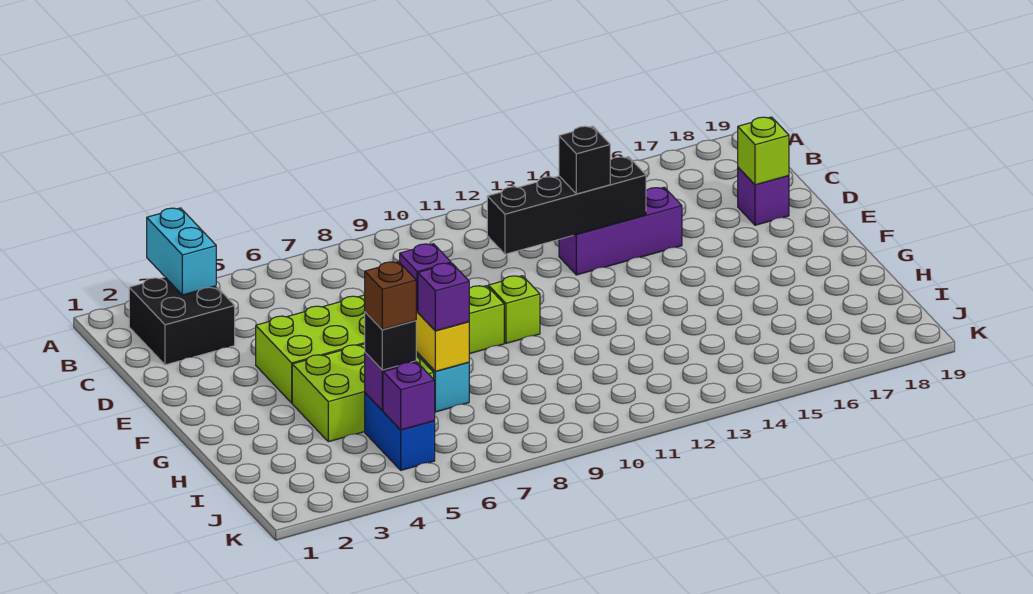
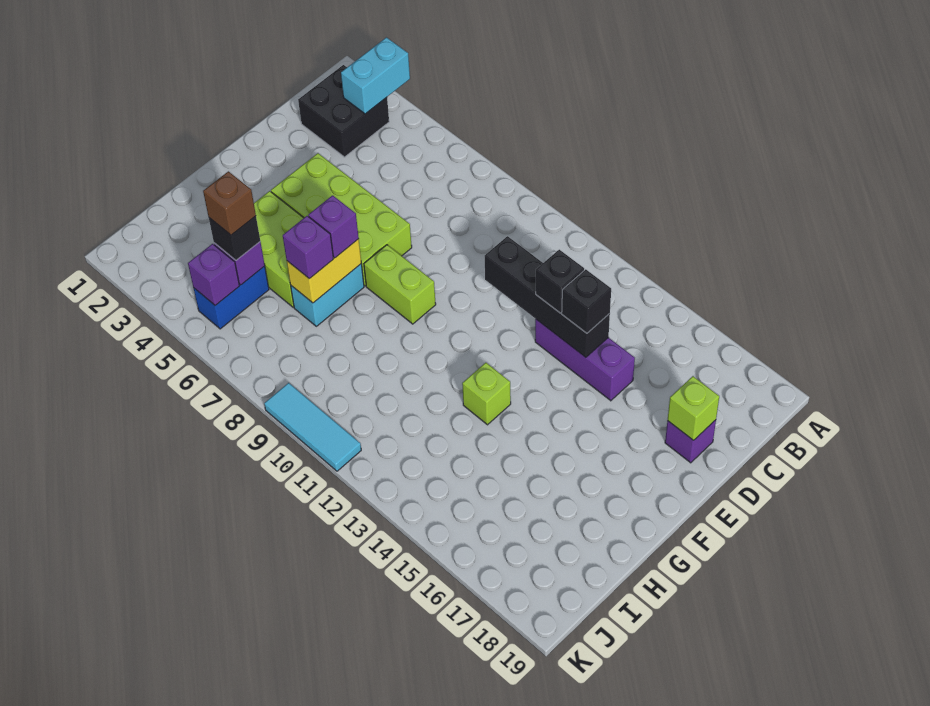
none -> black 1x1 brick [562,269,611,333]
lime 1x1 brick [488,276,540,343] -> lime 1x1 brick moved to [462,363,511,425]
none -> cyan 1x3 tile [264,383,361,471]

